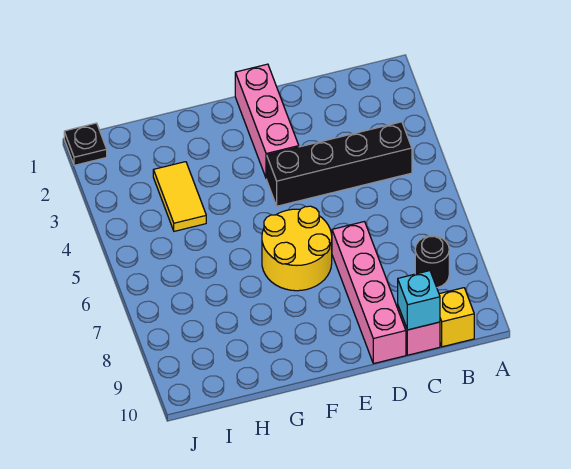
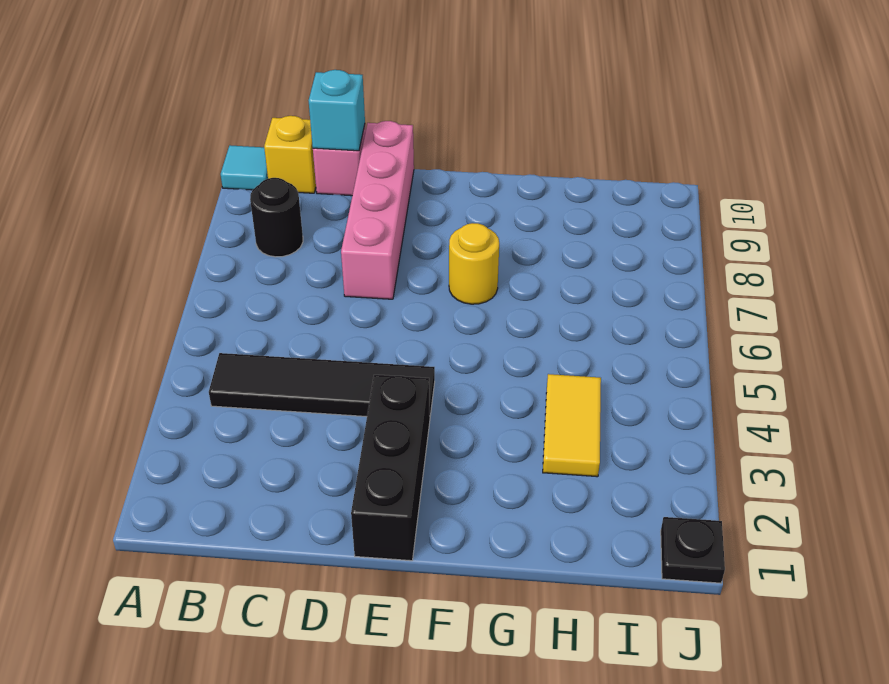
none -> cyan 1x1 tile [221,145,268,190]
black 1x4 brick [267,122,412,206] -> black 1x4 tile [209,353,435,417]
pink 1x3 brick [235,64,299,179] -> black 1x3 brick [351,375,430,561]
yellow 2x2 round brick [262,206,332,291] -> yellow 1x1 round brick [449,223,499,304]

